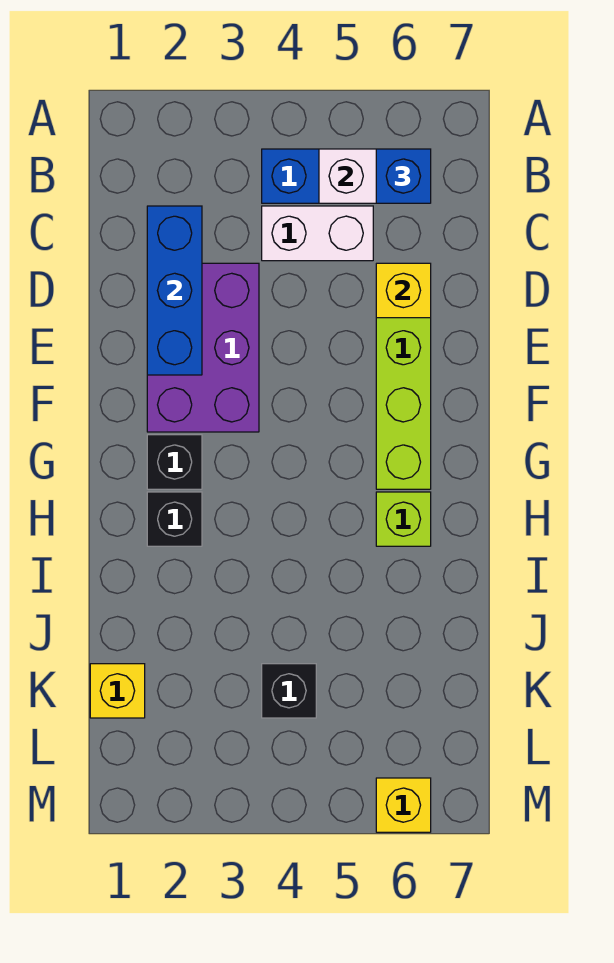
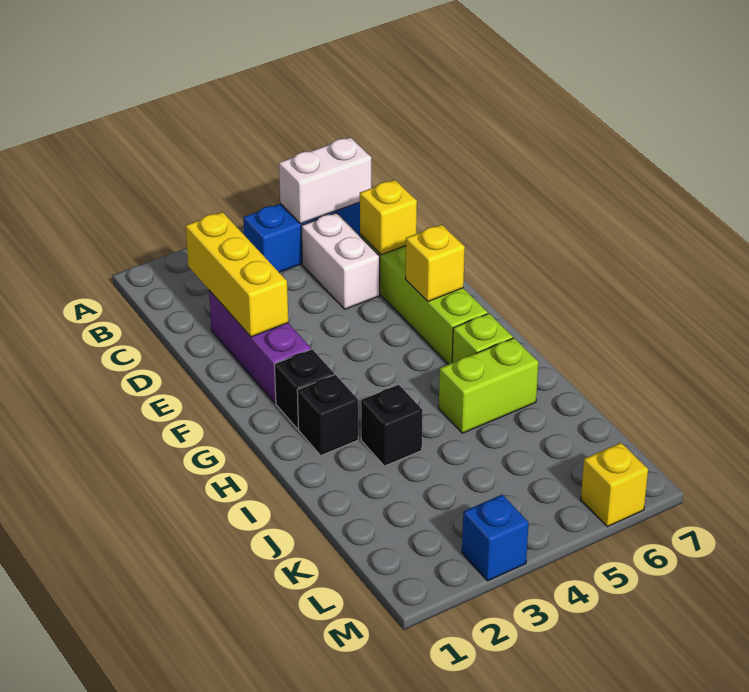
blue 1x1 brick [376,149,431,203] -> blue 1x1 brick moved to [462,495,529,581]
blue 1x3 brick [147,206,202,375] -> yellow 1x3 brick [186,212,288,337]
white 1x2 brick [262,206,373,261] -> white 1x2 brick turned to [301,213,380,309]
purple 2x3 brick [147,263,259,432] -> purple 1x3 brick [209,290,311,403]
none -> lime 1x2 brick [439,338,538,433]
yellow 1x1 brick [90,664,145,718] -> yellow 1x1 brick moved to [405,225,465,301]
black 1x1 brick [262,664,316,718] -> black 1x1 brick moved to [361,385,423,466]

